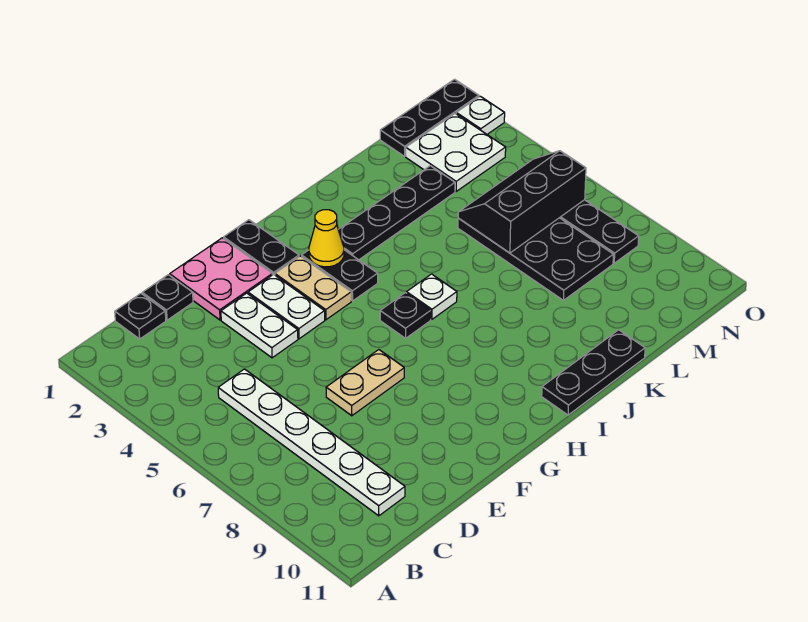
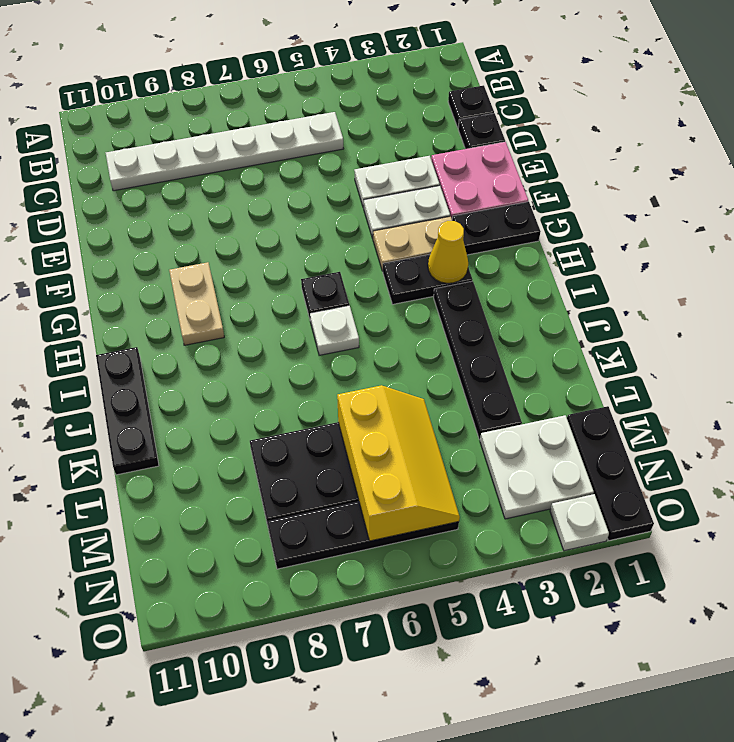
tan 1x2 plate [326,350,404,416] -> tan 1x2 plate moved to [169,262,224,345]
black 2x3 slope [458,151,586,253] -> yellow 2x3 slope [337,385,460,541]

